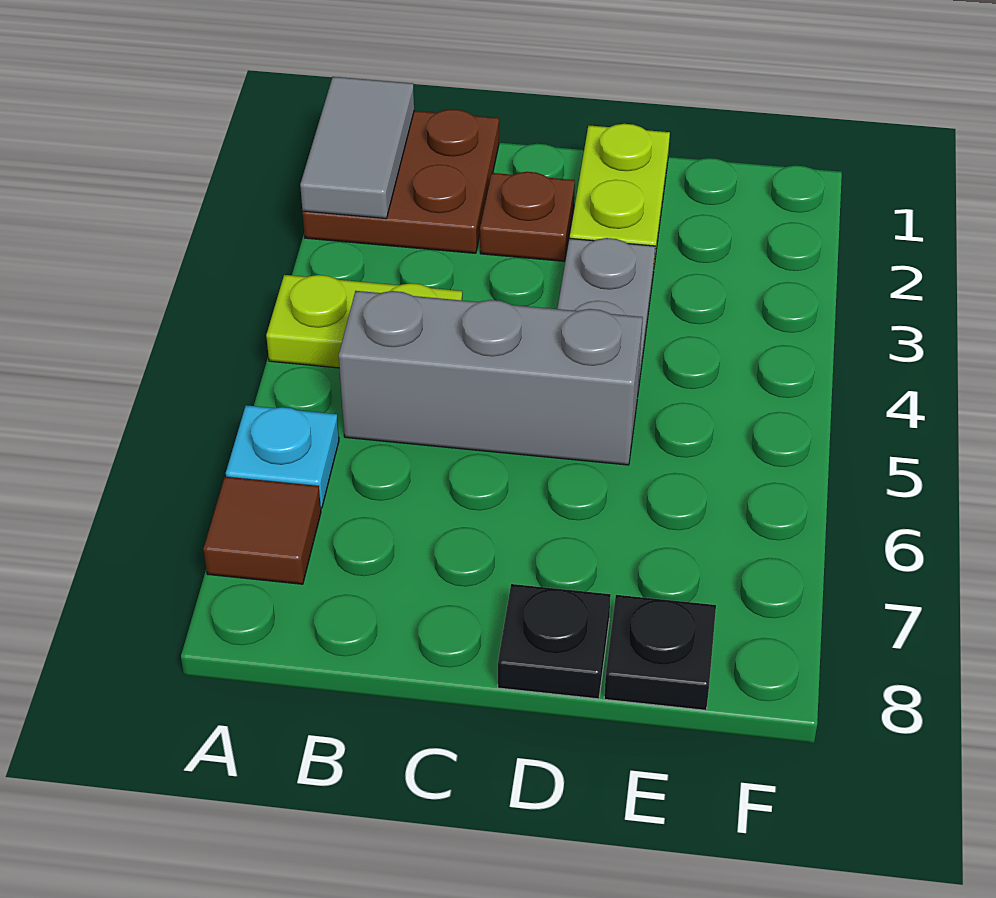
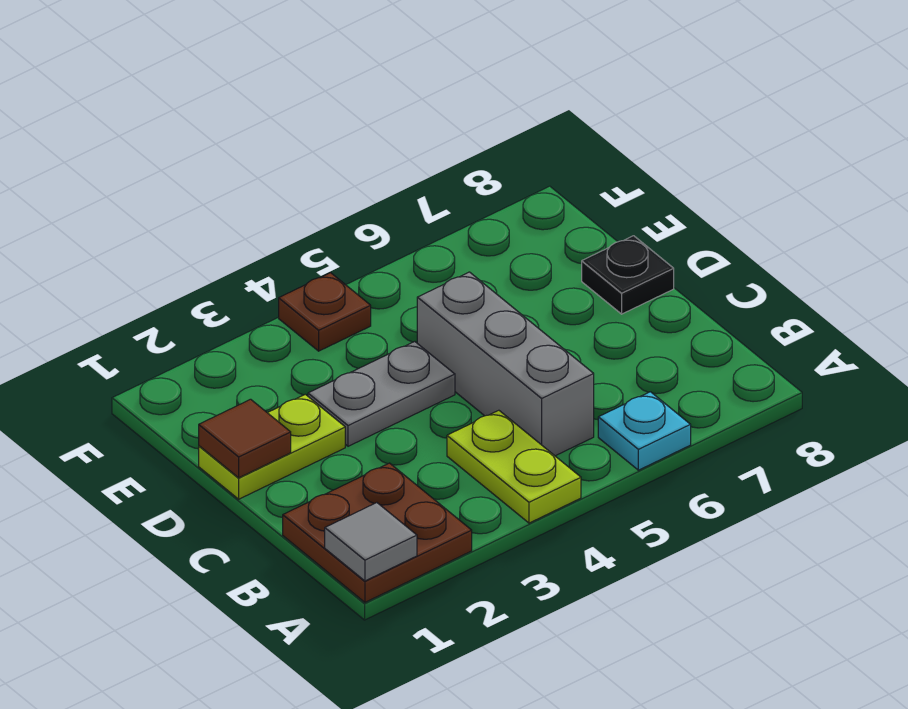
grey 1x2 tile [300,77,414,219] -> grey 1x1 tile [325,503,417,581]
brown 1x1 tile [203,477,321,584] -> brown 1x1 tile moved to [199,399,291,478]
brown 1x1 plate [480,172,575,261] -> brown 1x1 plate moved to [279,273,371,351]
black 1x1 plate [604,595,716,710] -> none

